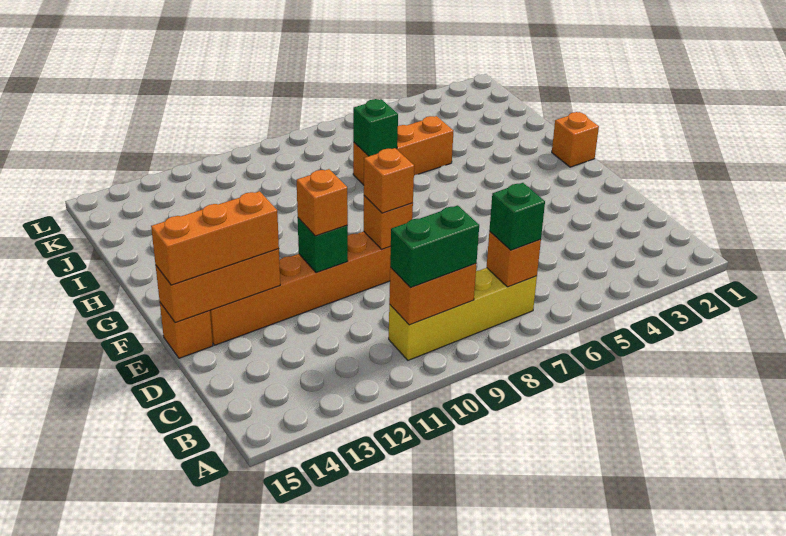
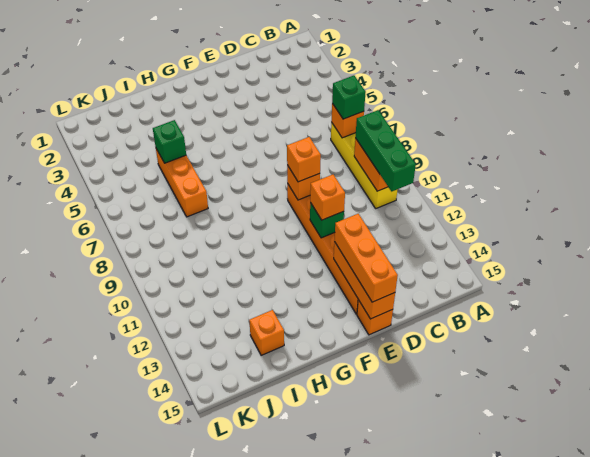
green 1x2 brick [390,205,479,288] -> green 1x3 brick [355,110,416,191]
orange 1x1 brick [552,112,599,167] -> orange 1x1 brick moved to [249,310,284,355]
green 1x1 brick [353,99,398,156] -> green 1x1 brick moved to [153,120,186,163]

